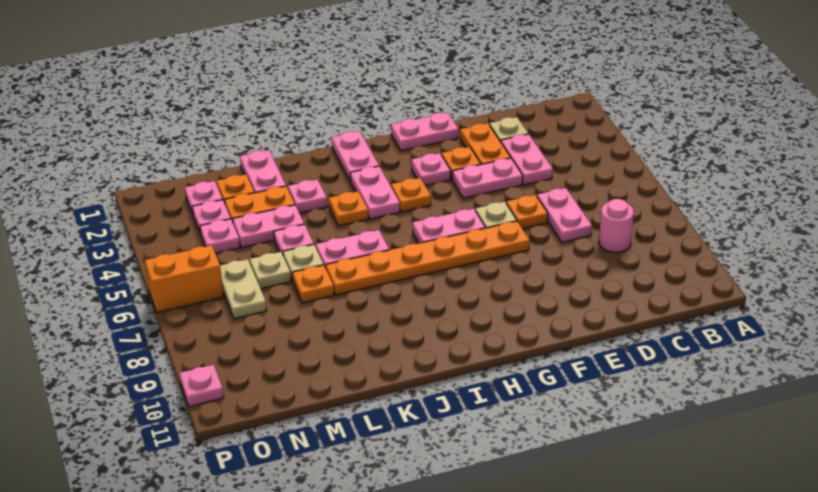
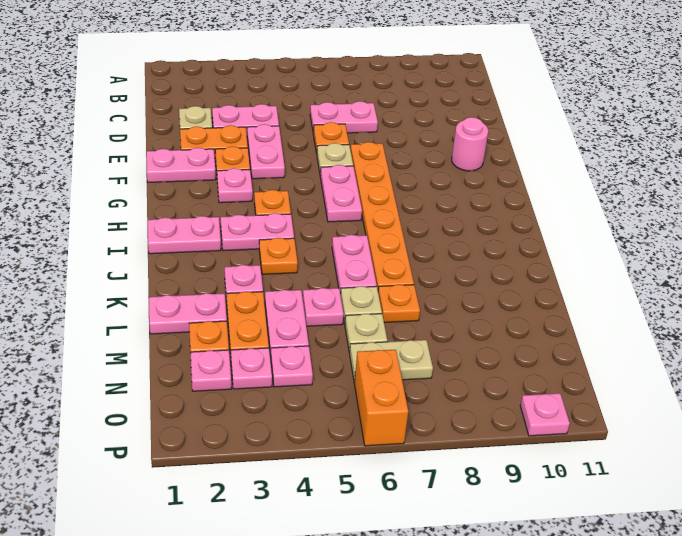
pink 1x1 round brick [599,199,634,253] -> pink 1x1 round brick moved to [452,117,488,171]
pink 1x2 plate [391,113,458,151] -> pink 1x2 plate turned to [146,148,216,182]

